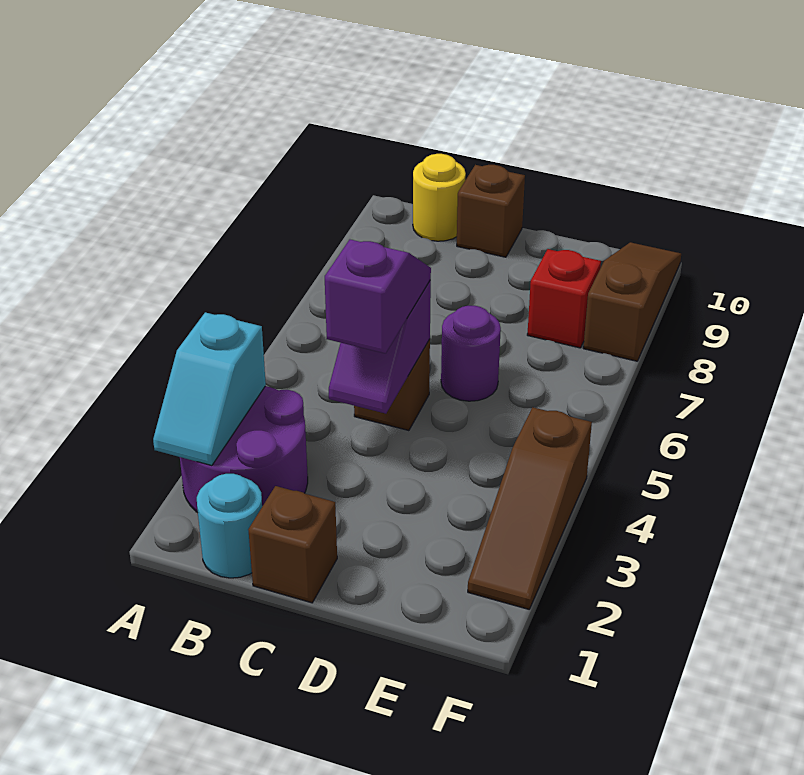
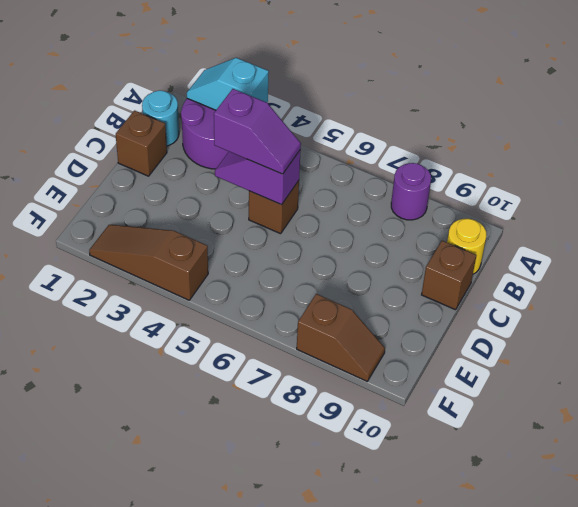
purple 1x1 round brick [441,306,501,401] -> purple 1x1 round brick moved to [391,163,431,220]
red 1x1 brick [527,249,601,348] -> none
brown 1x3 slope [583,242,681,361] -> brown 1x2 slope [297,294,385,381]

